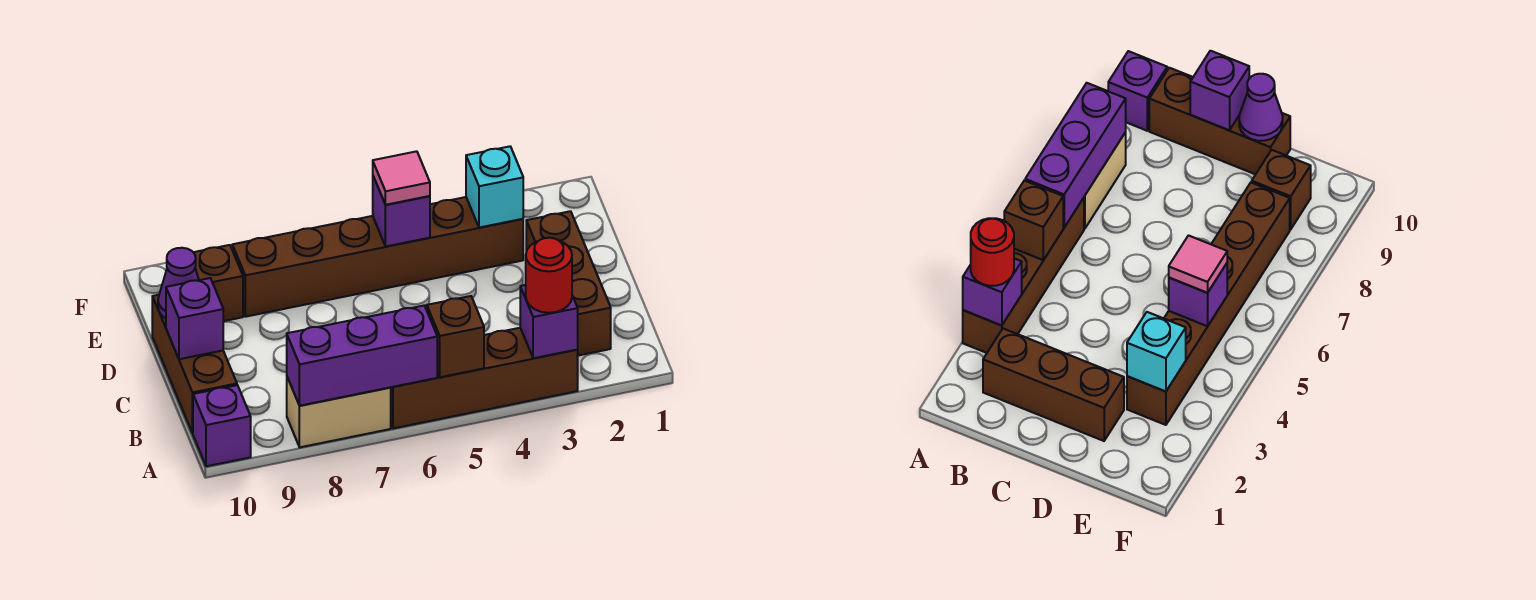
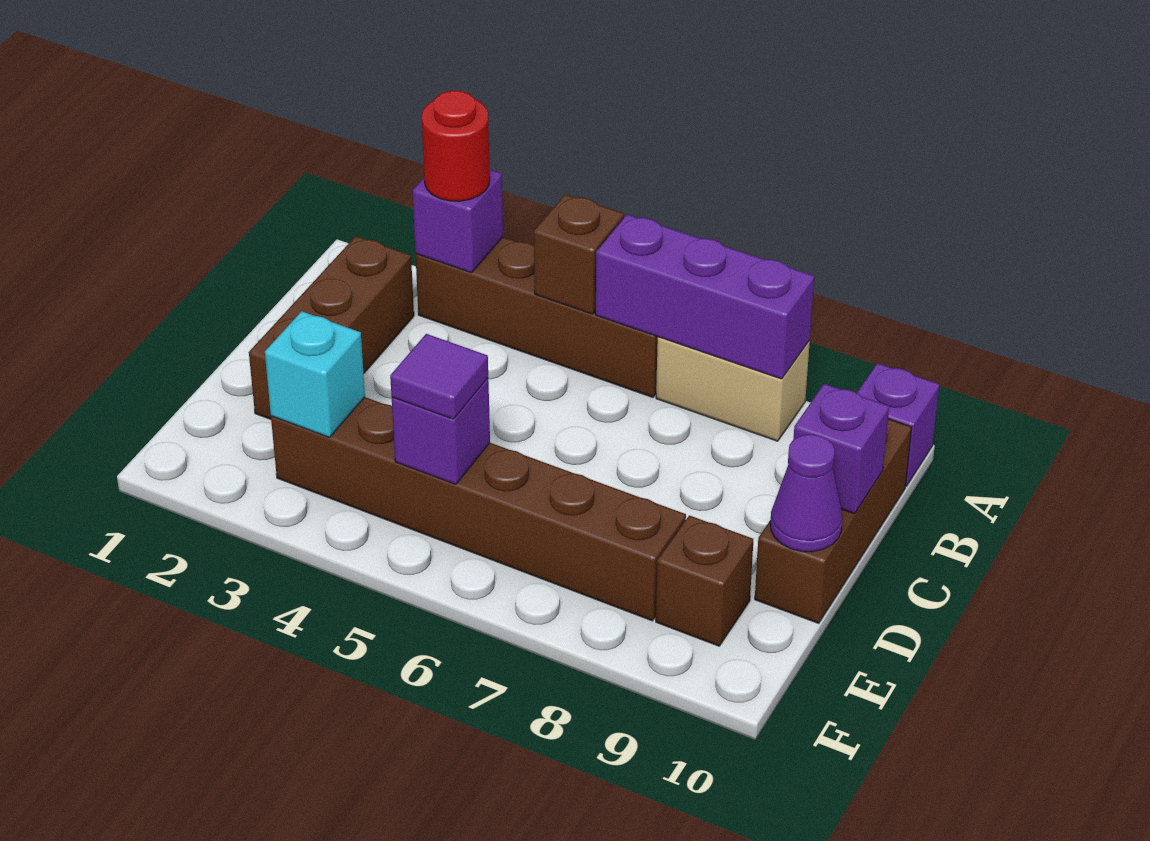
pink 1x1 tile [373,151,430,205] -> purple 1x1 tile [390,334,488,419]

